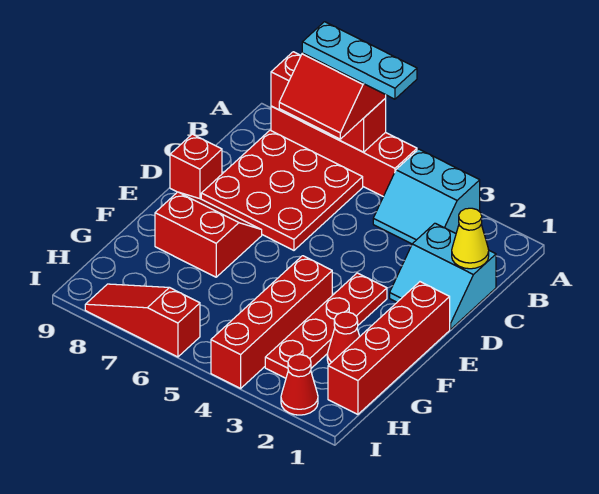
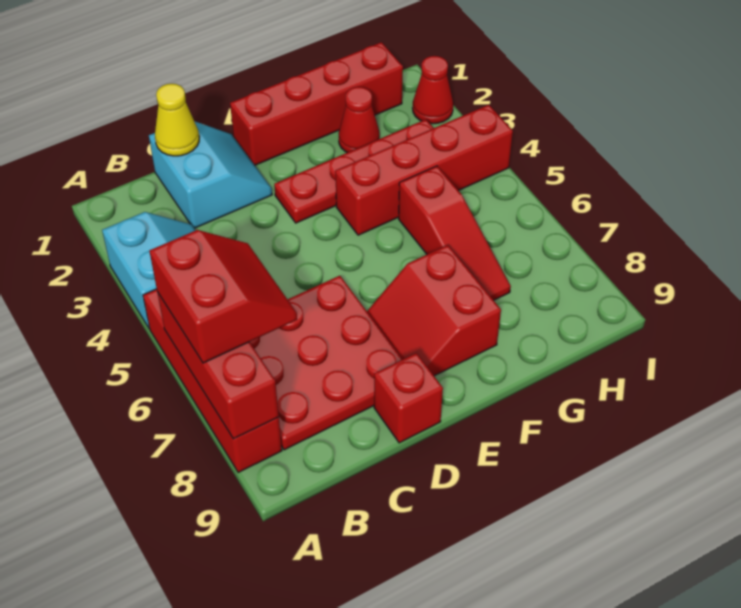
cyan 1x3 plate [302,22,417,99] -> none
red 1x3 slope [85,284,200,357] -> red 1x3 slope moved to [399,166,511,300]

